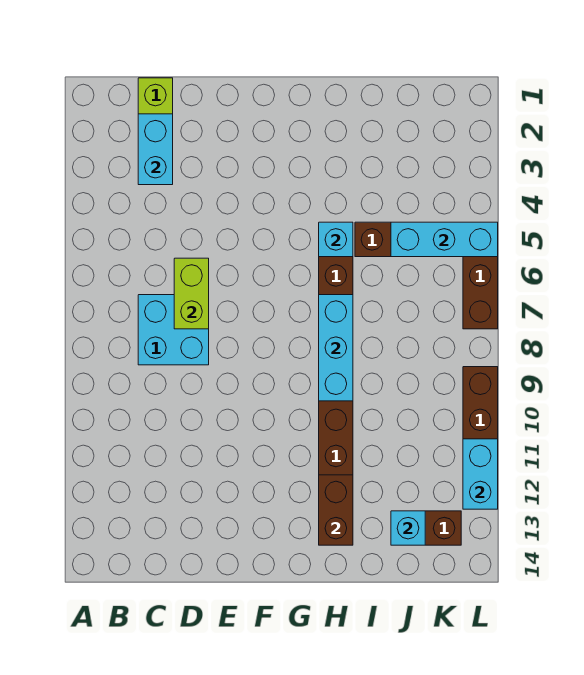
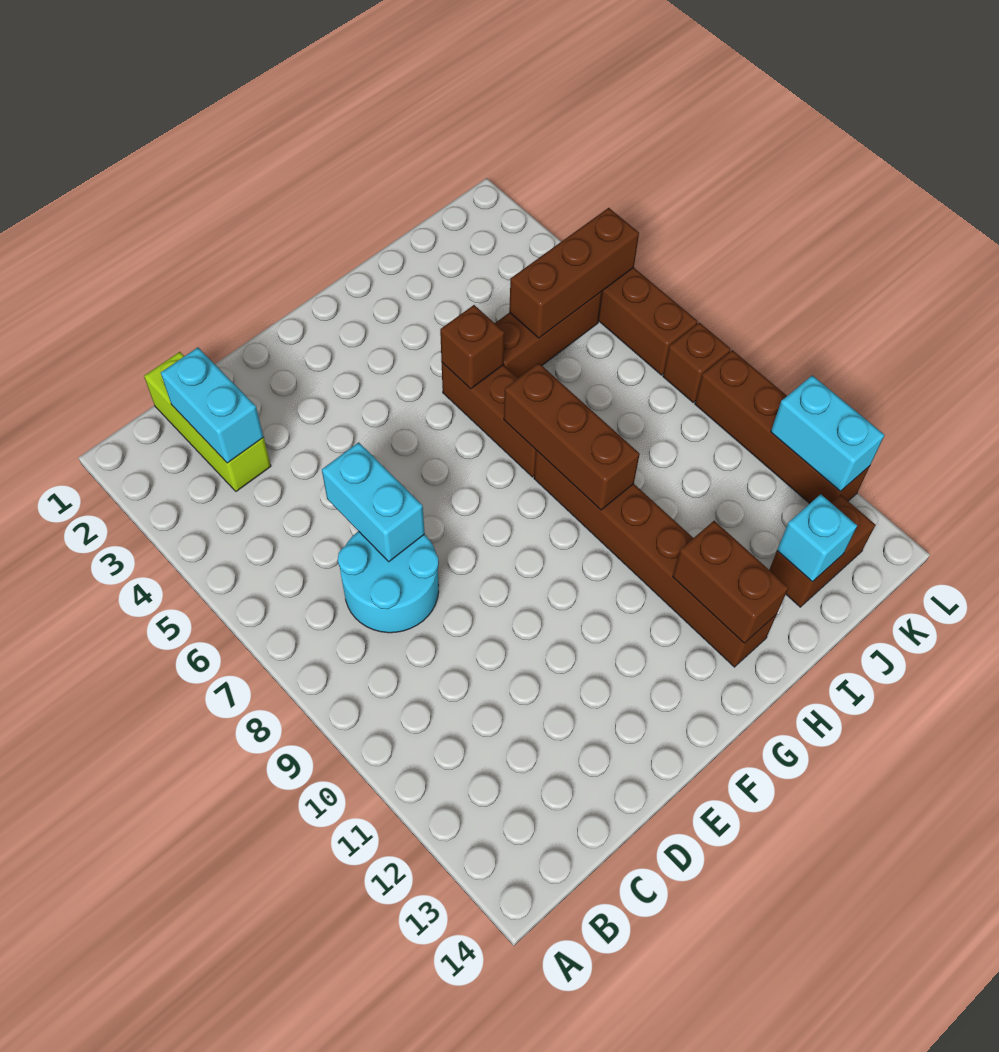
cyan 2x2 brick [138,295,209,365] -> cyan 2x2 round brick [338,531,439,633]
lime 1x2 brick [174,258,209,329] -> cyan 1x2 brick [322,442,425,562]
cyan 1x1 brick [319,222,353,257] -> brown 1x1 brick [440,305,504,389]
cyan 1x3 brick [319,295,353,401] -> brown 1x3 brick [504,363,640,510]
cyan 1x3 brick [391,222,498,257] -> brown 1x3 brick [509,208,639,338]
none -> brown 1x1 brick [663,323,730,402]

